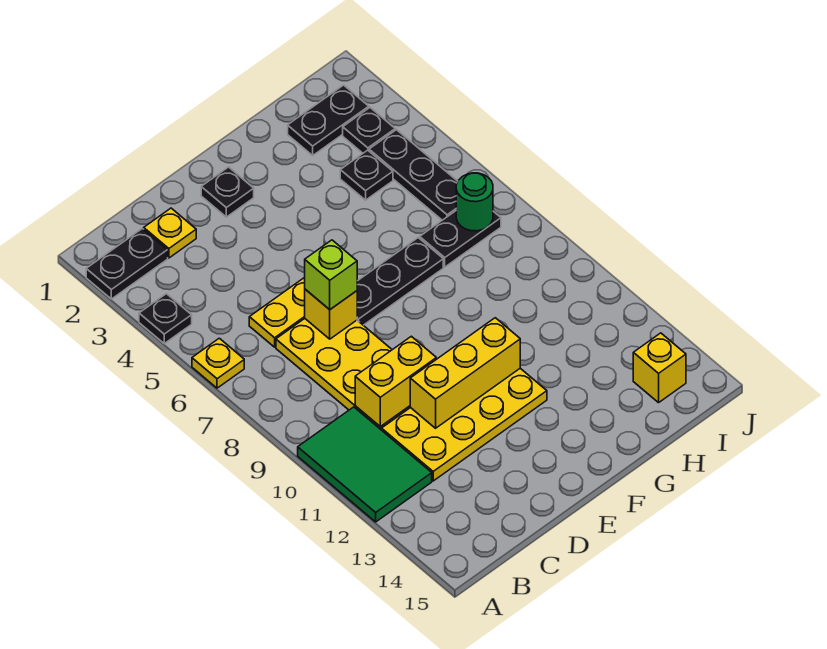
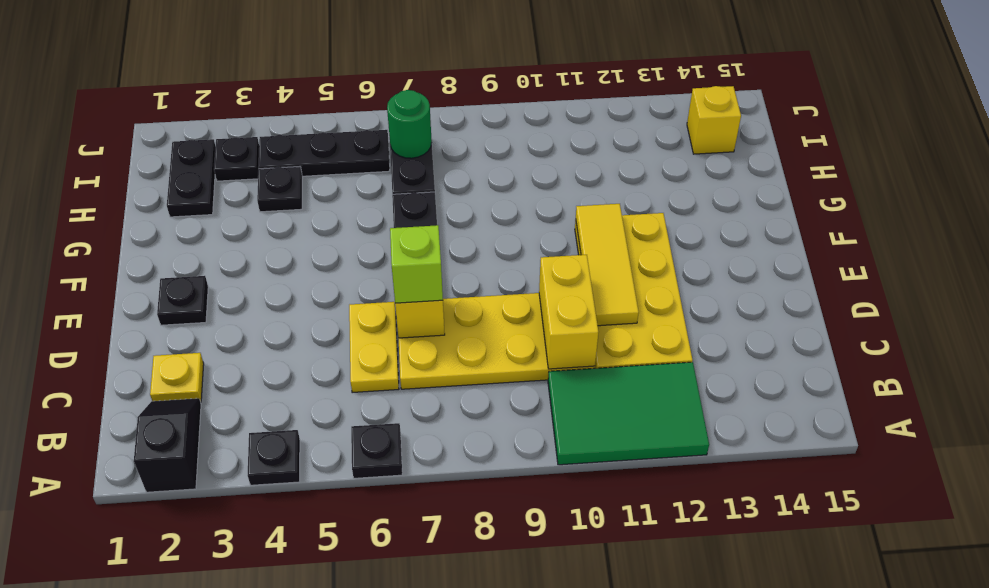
black 1x2 plate [86,229,168,299] -> black 1x2 slope [134,398,201,492]
yellow 1x1 plate [192,338,244,388] -> black 1x1 plate [351,423,402,478]
yellow 1x3 brick [410,318,520,428] -> yellow 1x3 tile [576,204,639,326]

